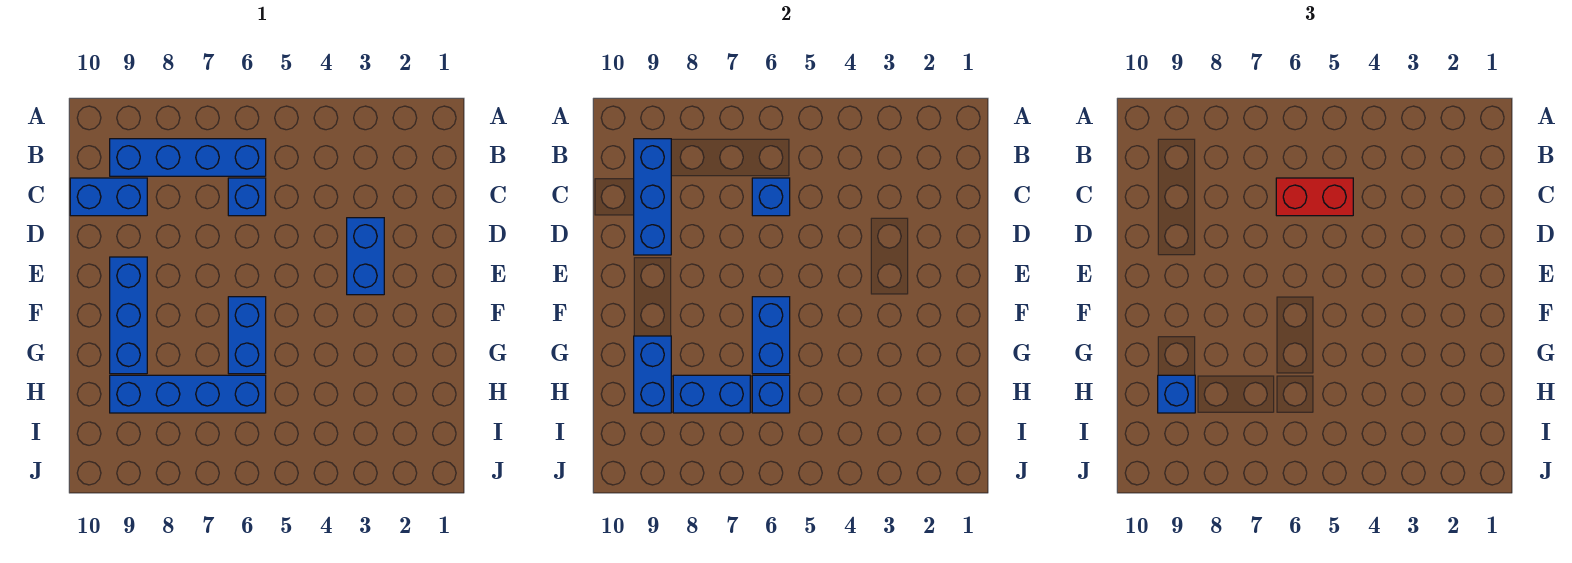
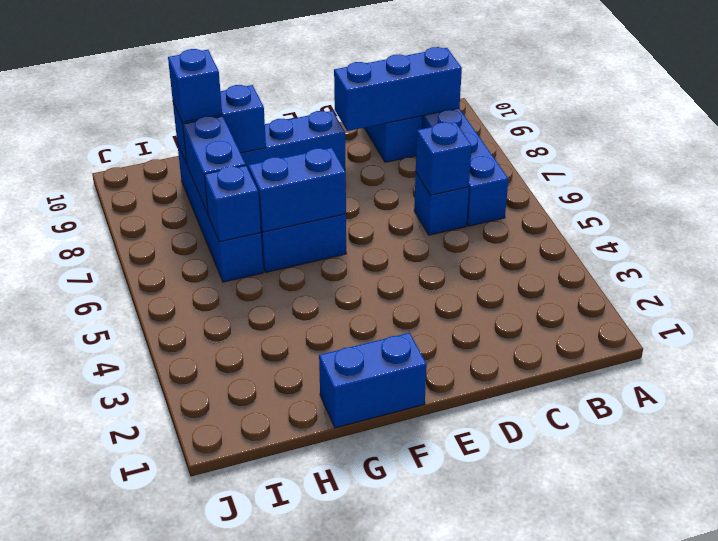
red 1x2 brick [1276,178,1353,216] -> none
blue 1x2 brick [347,218,384,295] -> blue 1x2 brick moved to [319,333,427,428]

